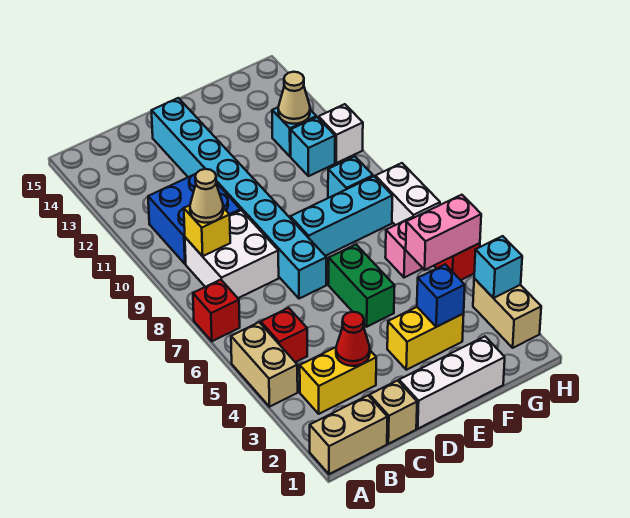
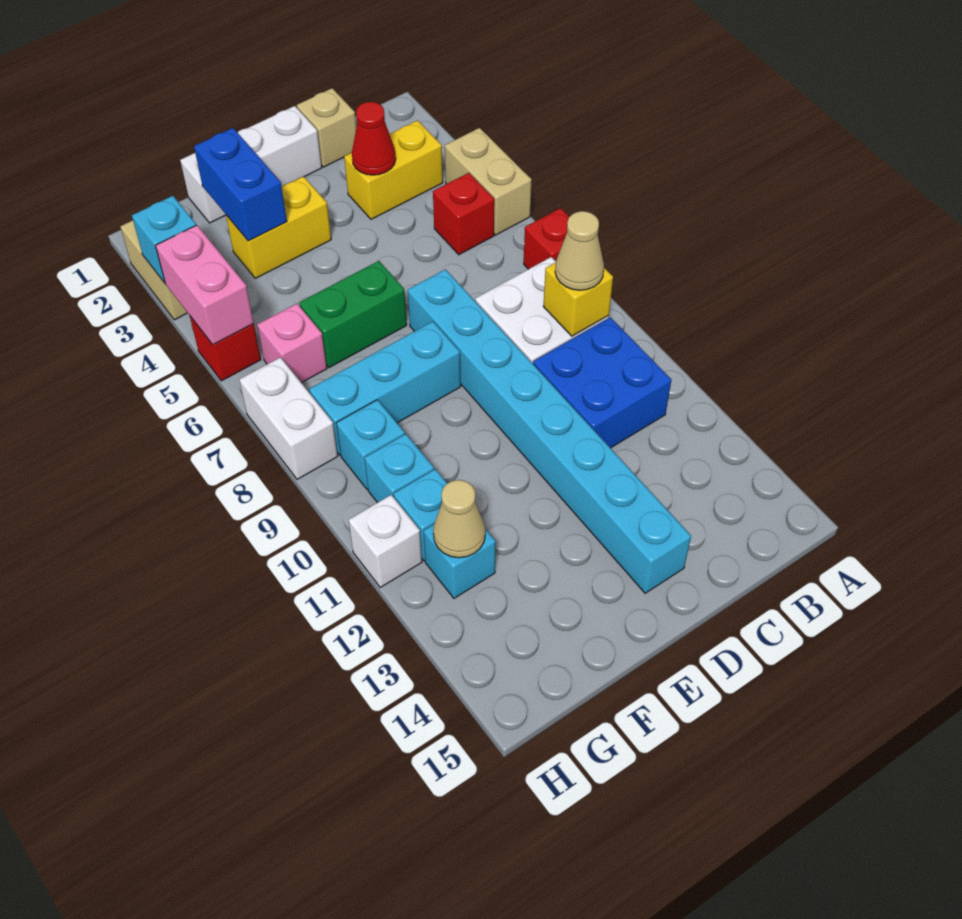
tan 1x2 brick [310,396,388,474] -> none
green 1x2 brick [329,245,395,327] -> green 1x2 brick turned to [299,261,407,368]
blue 1x1 brick [417,264,465,327] -> blue 1x2 brick [194,128,287,241]
pink 1x2 brick [406,195,481,270] -> pink 1x2 brick turned to [155,225,254,345]
none -> cyan 1x1 brick [365,434,434,503]

